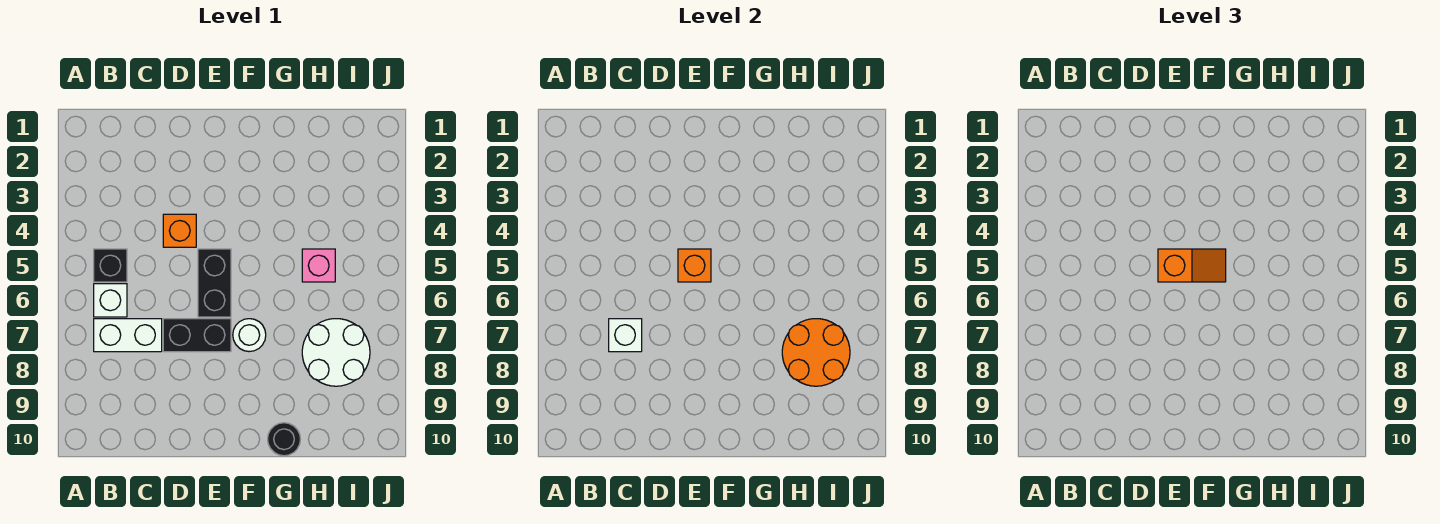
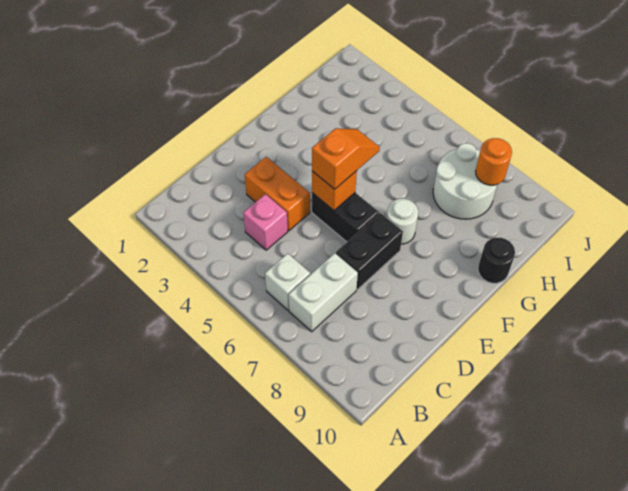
black 1x1 brick [94,249,127,282] -> none
white 1x1 brick [609,319,642,352] -> none
orange 1x1 brick [163,214,196,247] -> orange 1x2 brick [245,157,310,231]
pink 1x1 brick [302,249,335,282] -> pink 1x1 brick moved to [243,194,288,250]
orange 2x2 round brick [782,319,850,386] -> orange 1x1 round brick [476,138,512,185]

